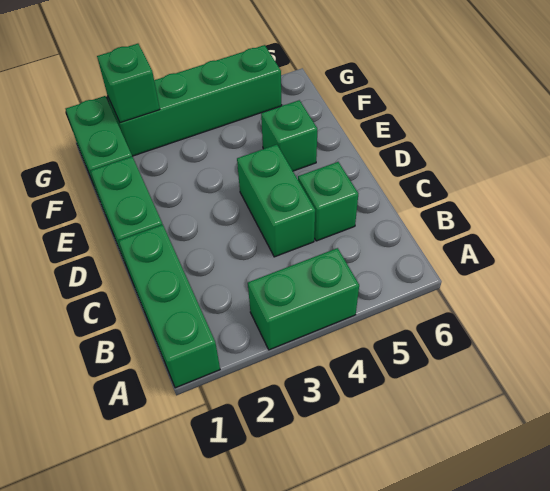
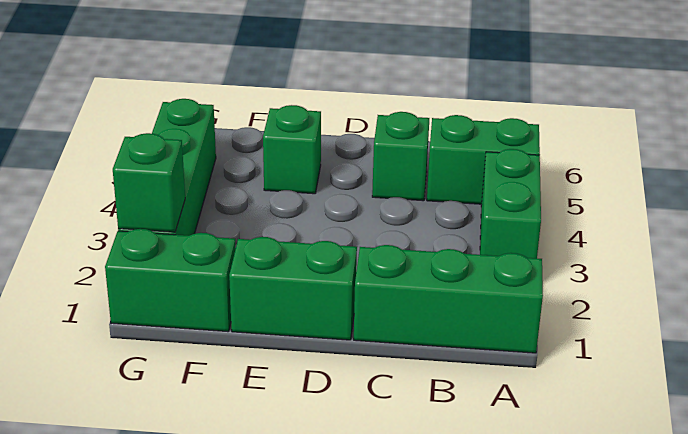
green 1x2 brick [237,145,315,257] -> green 1x2 brick moved to [427,115,540,204]

